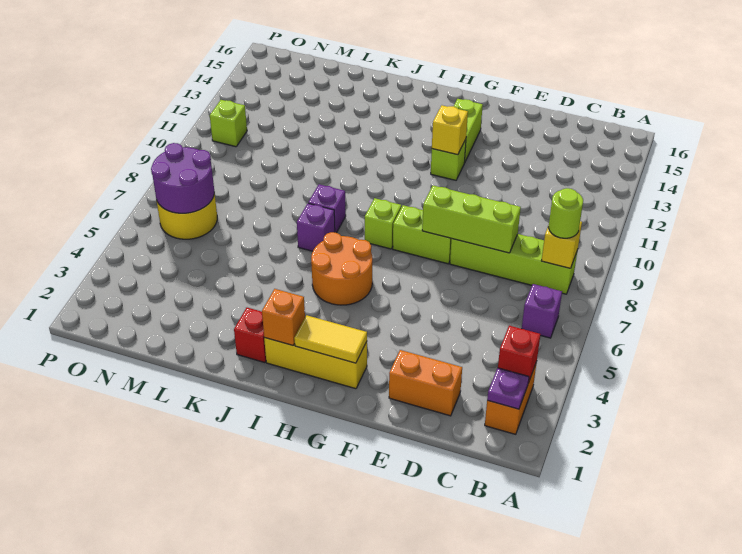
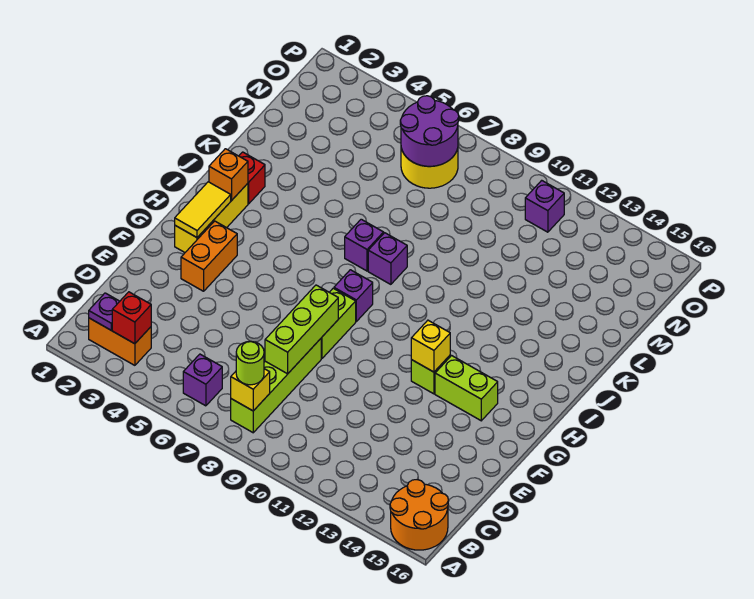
orange 1x2 brick [389,350,462,416] -> orange 1x2 brick moved to [181,221,237,291]
orange 2x2 round brick [311,232,372,305] -> orange 2x2 round brick moved to [390,480,448,550]
lime 1x1 brick [365,198,401,249] -> purple 1x1 brick [334,270,373,321]
lime 1x1 brick [210,100,247,147] -> purple 1x1 brick [525,180,564,232]

